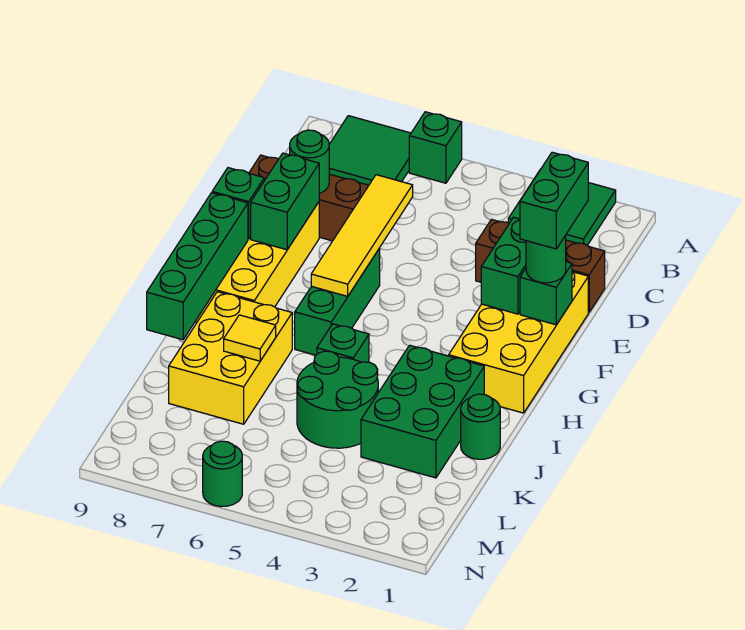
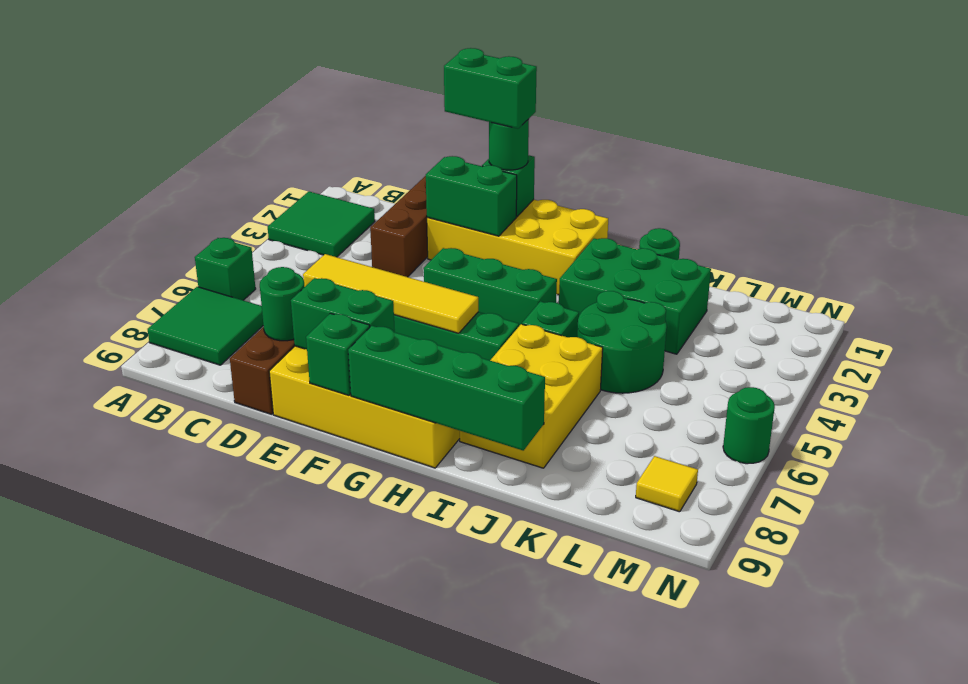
none -> green 1x3 brick [424,248,557,326]
yellow 2x3 brick [169,292,292,424] -> yellow 2x3 brick turned to [460,324,603,468]
yellow 1x1 tile [224,315,276,361] -> yellow 1x1 tile moved to [636,456,698,512]

